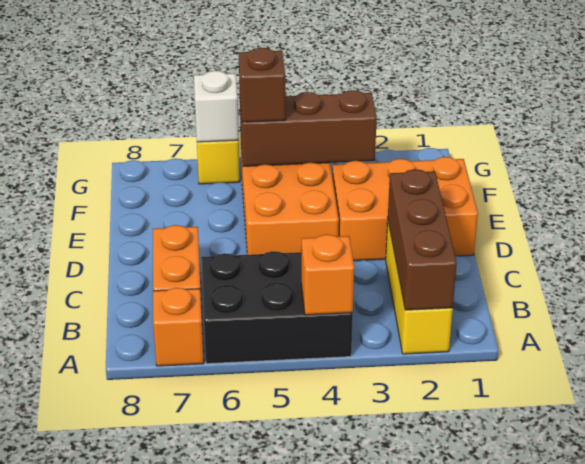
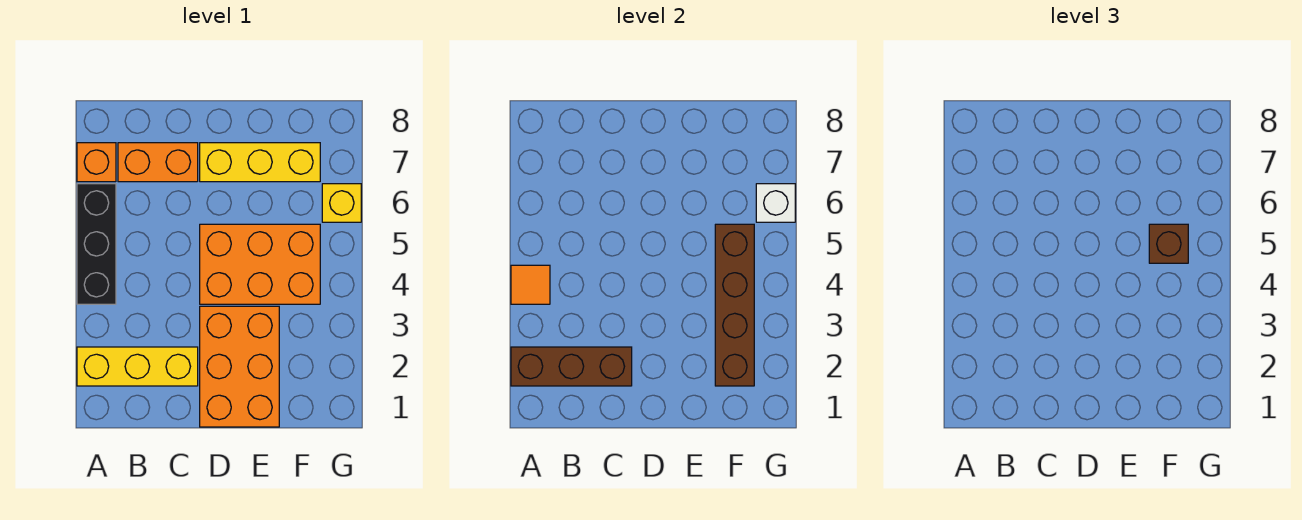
black 2x3 brick [201,251,353,364] -> black 1x3 brick [77,184,116,304]
orange 1x1 brick [301,234,354,315] -> orange 1x1 tile [511,265,550,304]
none -> yellow 1x3 brick [200,143,320,182]
brown 1x3 brick [240,90,377,166] -> brown 1x4 brick [715,224,754,386]

